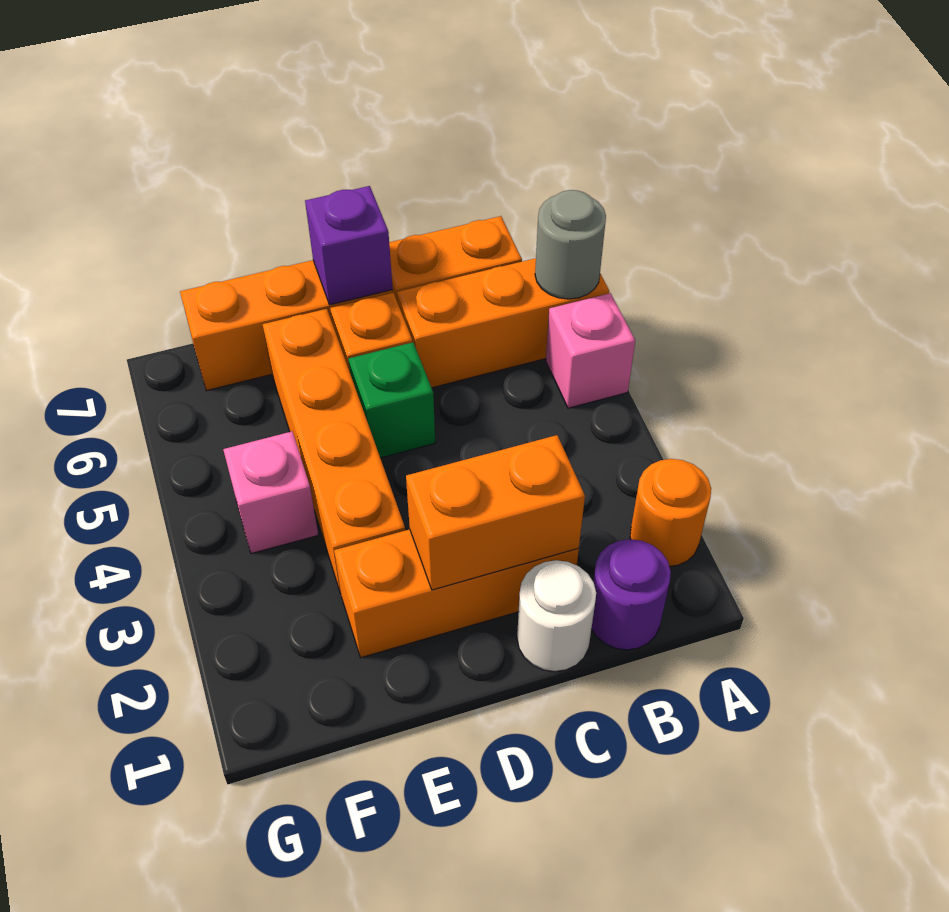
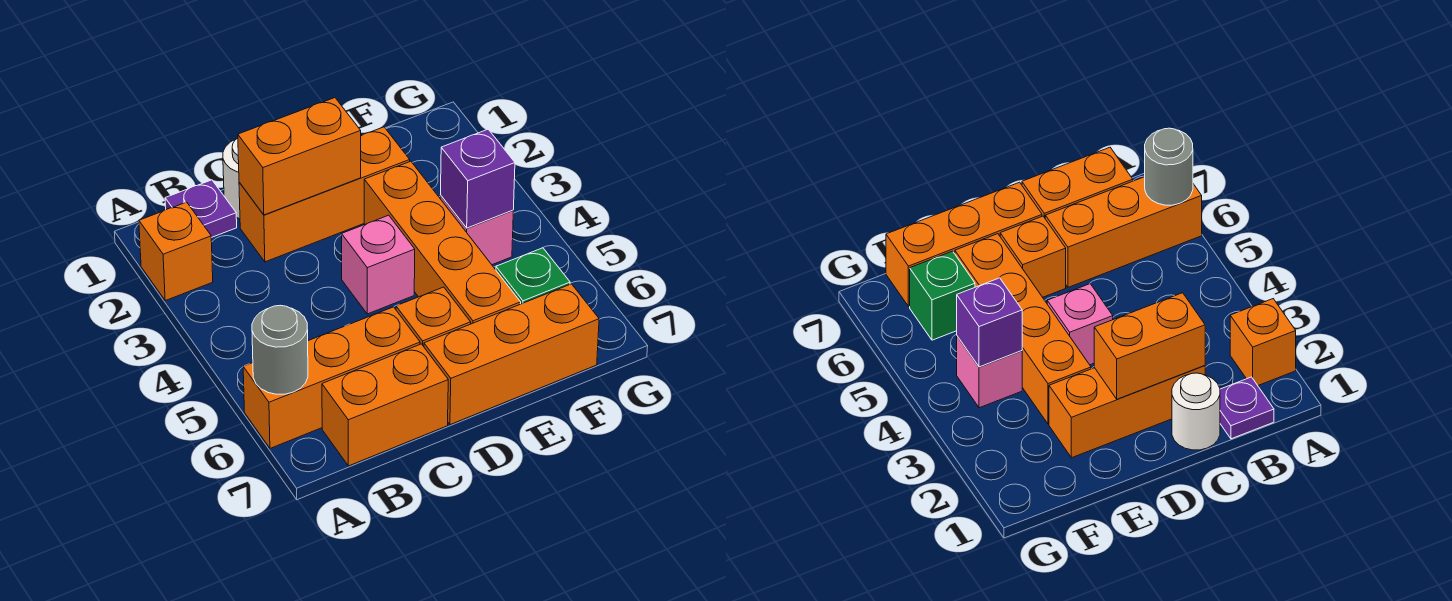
orange 1x1 round brick [630,459,711,567] -> orange 1x1 brick [139,202,213,301]
pink 1x1 brick [546,293,635,408] -> pink 1x1 brick moved to [342,215,415,314]
purple 1x1 round brick [591,539,671,650] -> purple 1x1 plate [165,180,237,238]
green 1x1 brick [349,342,435,458] -> green 1x1 brick moved to [496,248,570,304]
purple 1x1 brick [305,186,393,305] -> purple 1x1 brick moved to [441,129,515,228]

